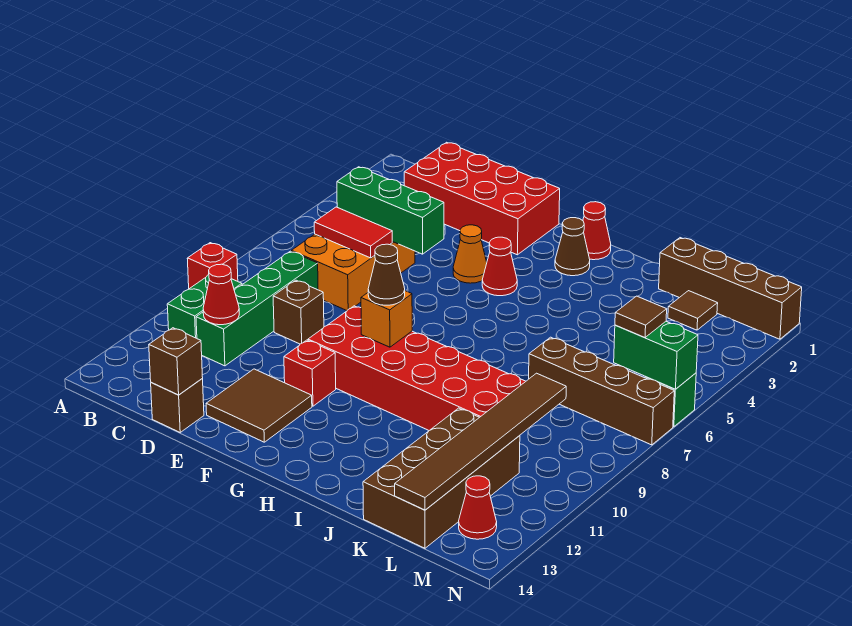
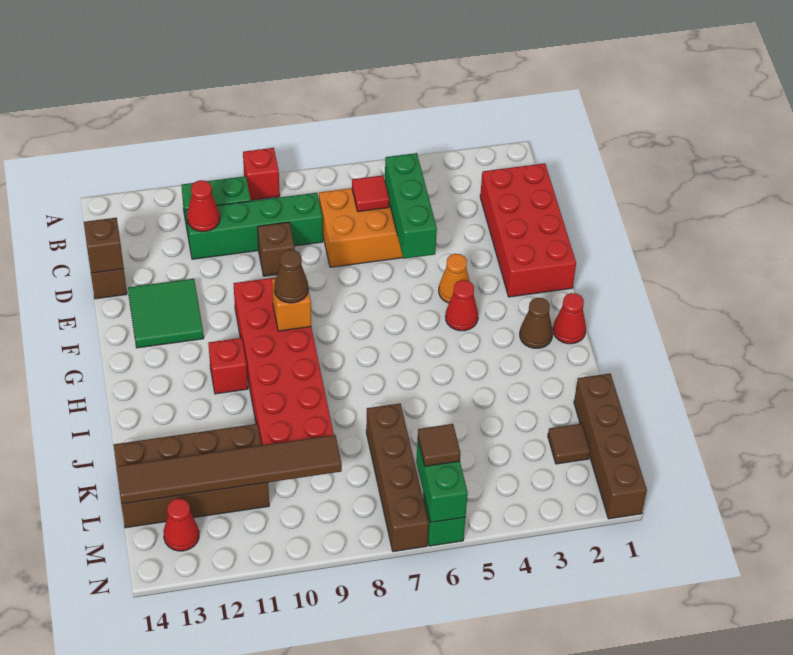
red 1x2 tile [314,207,392,258] -> red 1x1 tile [352,175,389,212]
brown 2x2 tile [206,369,312,442] -> green 2x2 tile [128,279,204,348]
red 1x1 brick [284,340,336,406] -> red 1x1 brick moved to [208,338,248,394]

